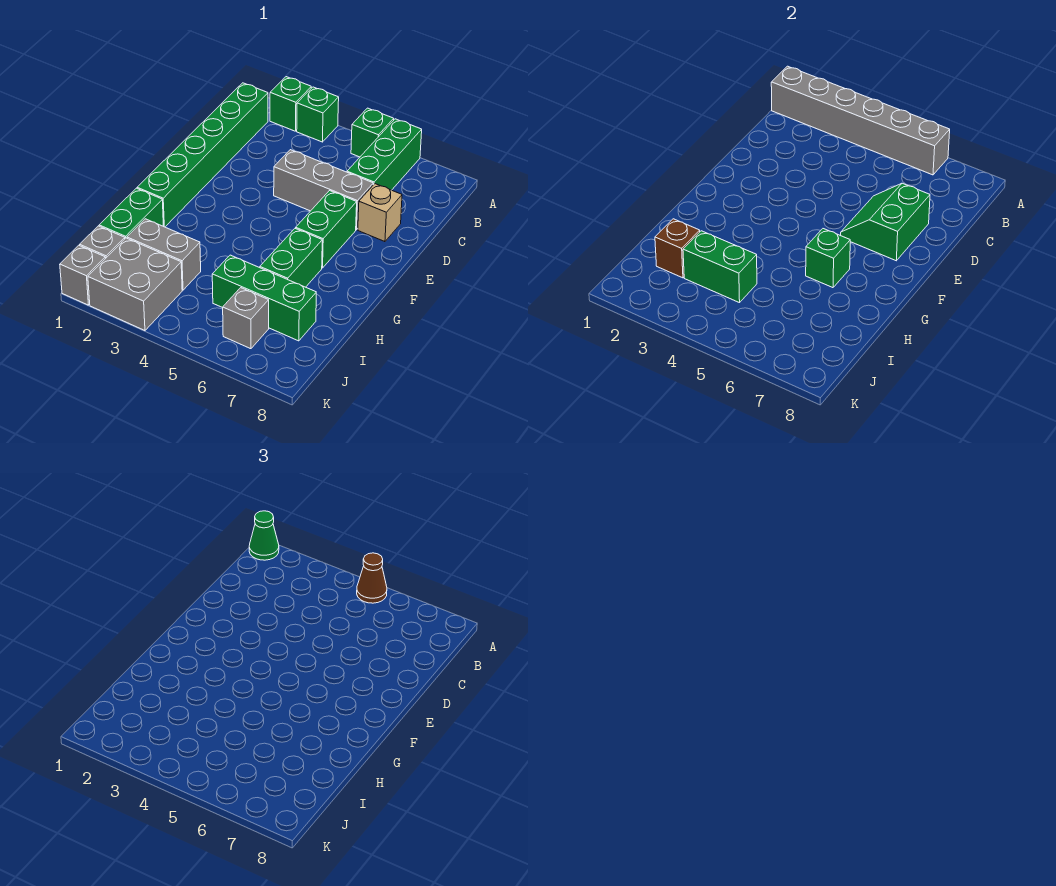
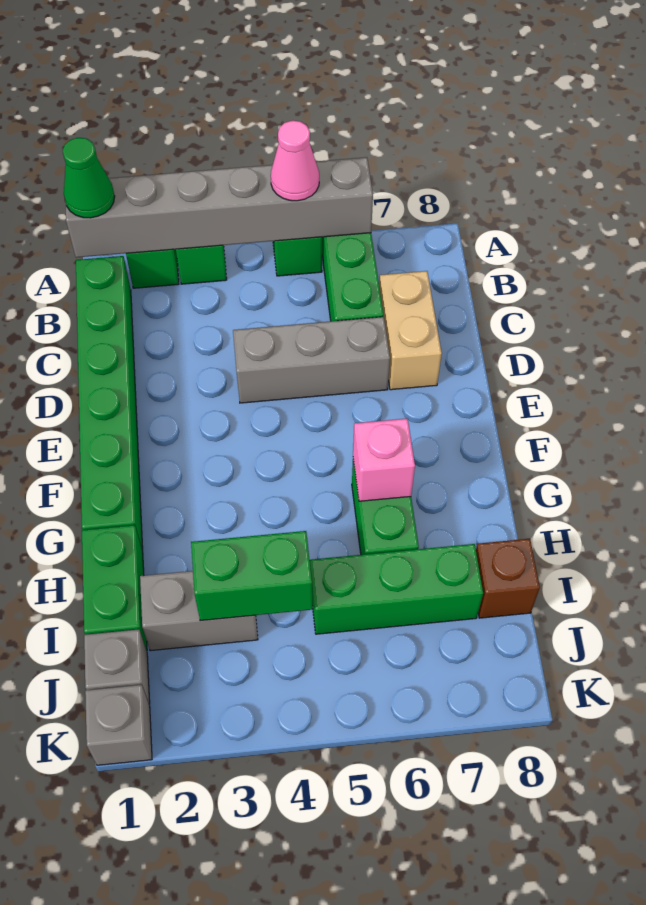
brown 1x1 cone [357,553,387,603] -> pink 1x1 cone [271,121,319,201]
green 2x2 slope [841,183,930,261] -> none
tan 1x1 brick [358,184,402,242] -> tan 1x2 brick [379,271,442,390]
green 1x2 brick [296,191,357,268] -> none
green 1x1 brick [806,229,850,288] -> pink 1x1 brick [353,419,415,501]
brown 1x1 brick [655,219,700,278] -> brown 1x1 brick moved to [476,539,540,618]
grey 2x2 brick [88,238,182,331] -> none
grey 1x1 brick [223,288,269,349] -> none

